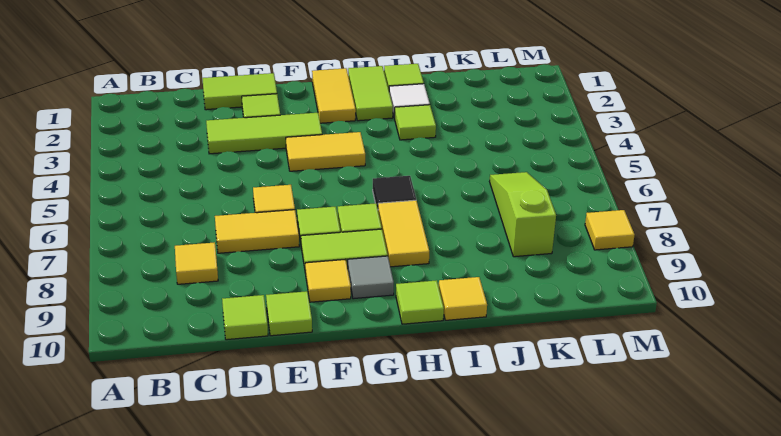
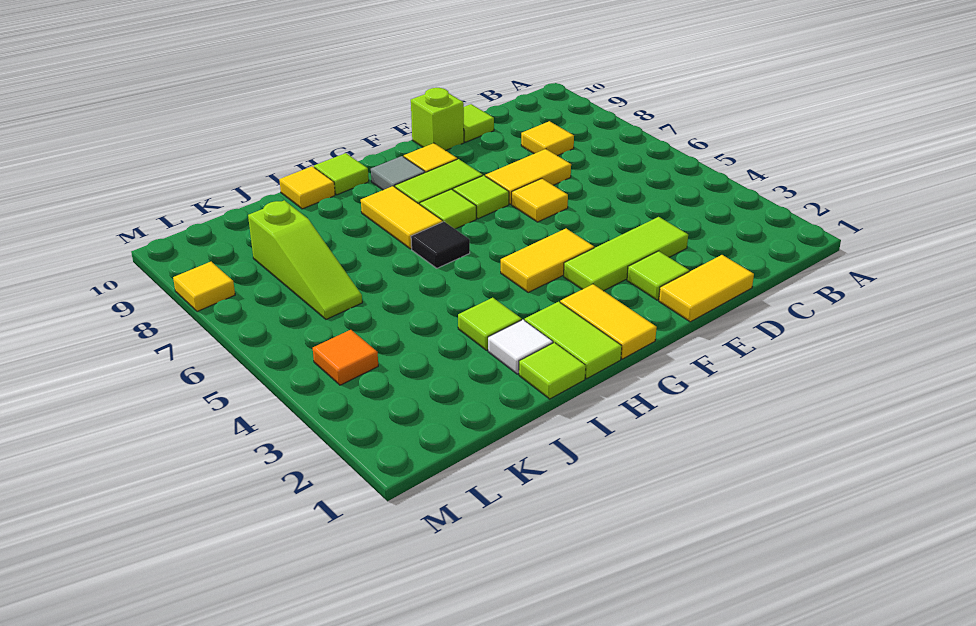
lime 1x2 tile [202,73,277,110] -> yellow 1x2 tile [659,255,754,322]
lime 1x1 tile [266,291,312,336] -> lime 1x1 brick [411,88,464,151]
none -> orange 1x1 tile [313,330,378,385]

